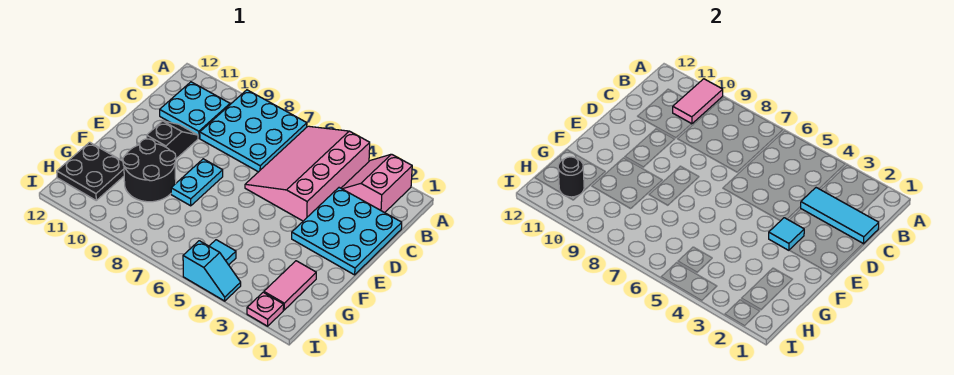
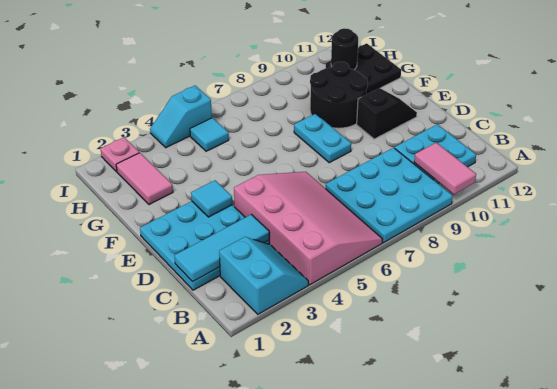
pink 2x2 slope [341,154,412,213] -> cyan 2x2 slope [219,237,308,314]
black 1x2 slope [147,121,198,159] -> black 1x2 slope turned to [357,88,417,139]

